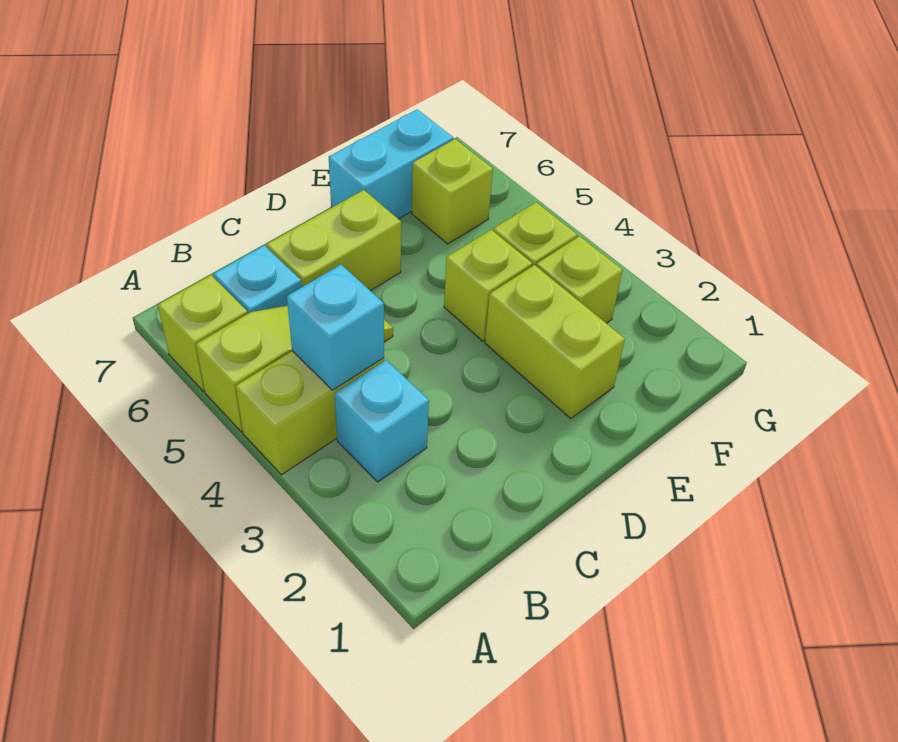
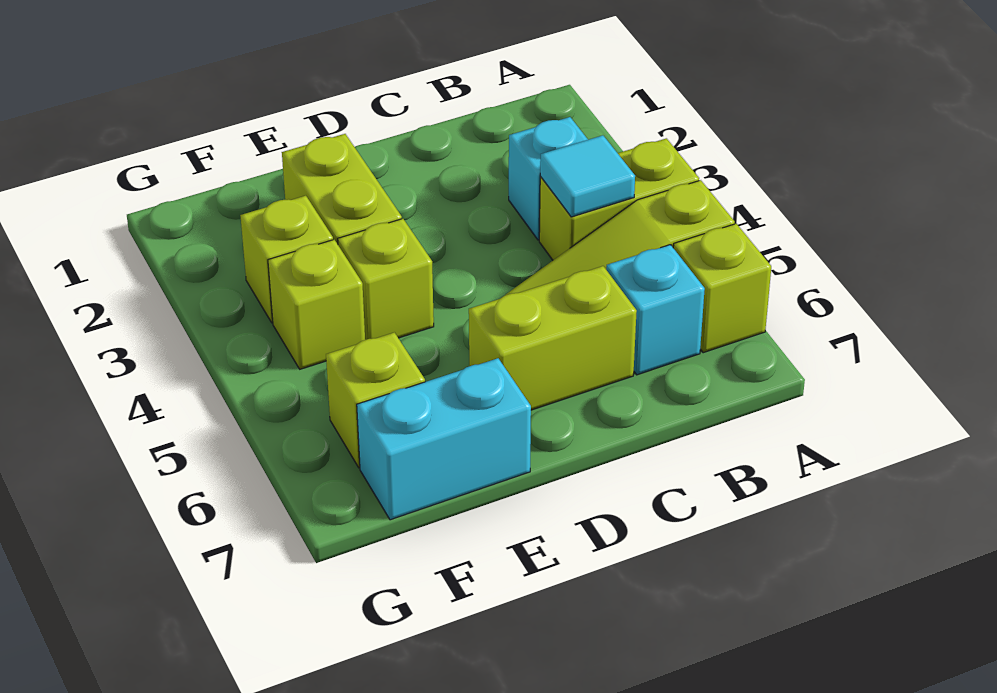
cyan 1x1 brick [287,265,384,390] -> cyan 1x1 tile [540,135,635,217]

